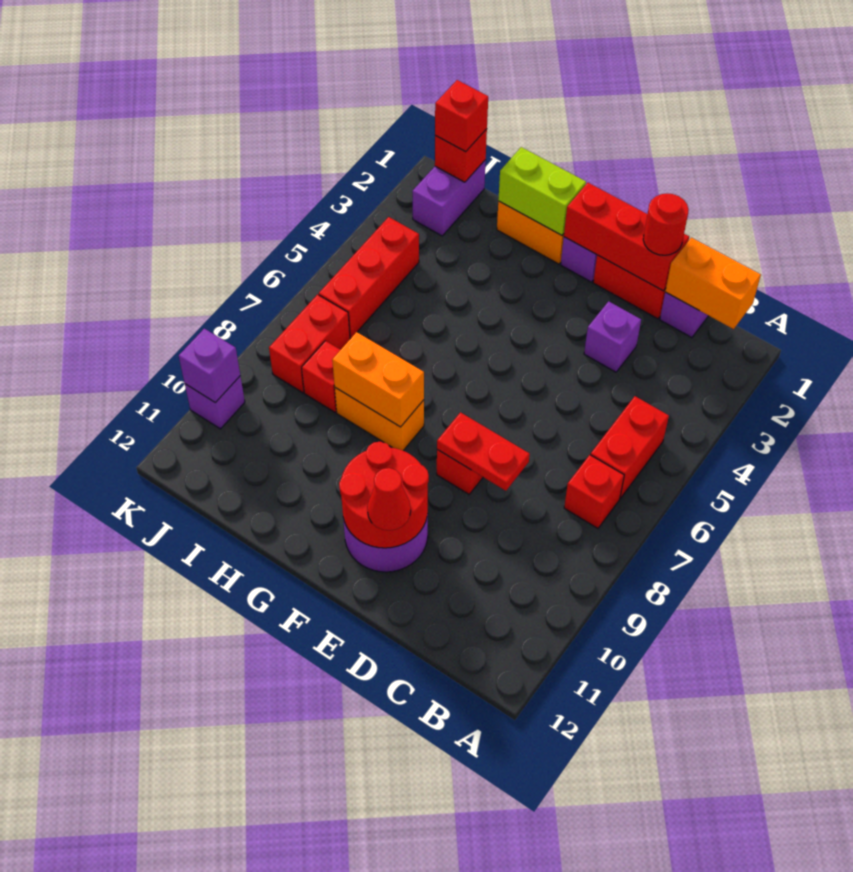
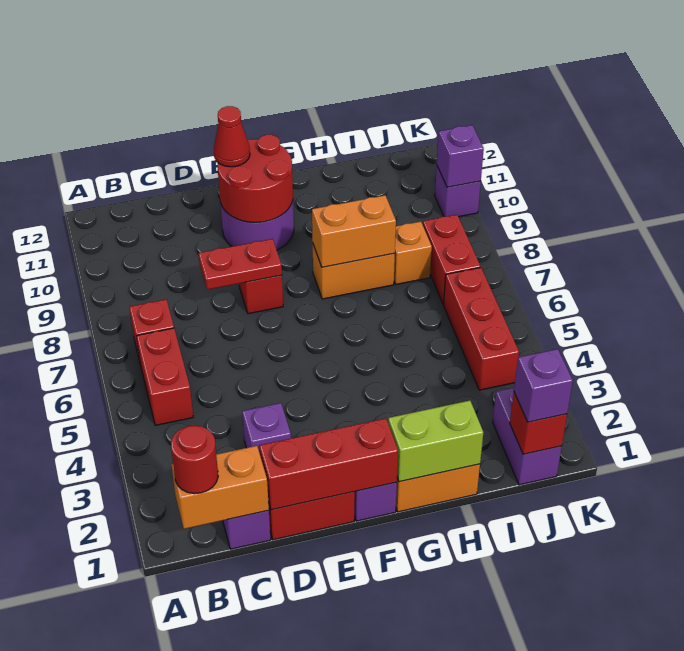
red 1x1 round brick [643,194,689,255] -> red 1x1 round brick moved to [171,425,218,494]
red 1x1 brick [302,341,340,412] -> orange 1x1 brick [394,222,432,284]
red 1x1 brick [435,80,488,152] -> purple 1x1 brick [514,349,573,422]

